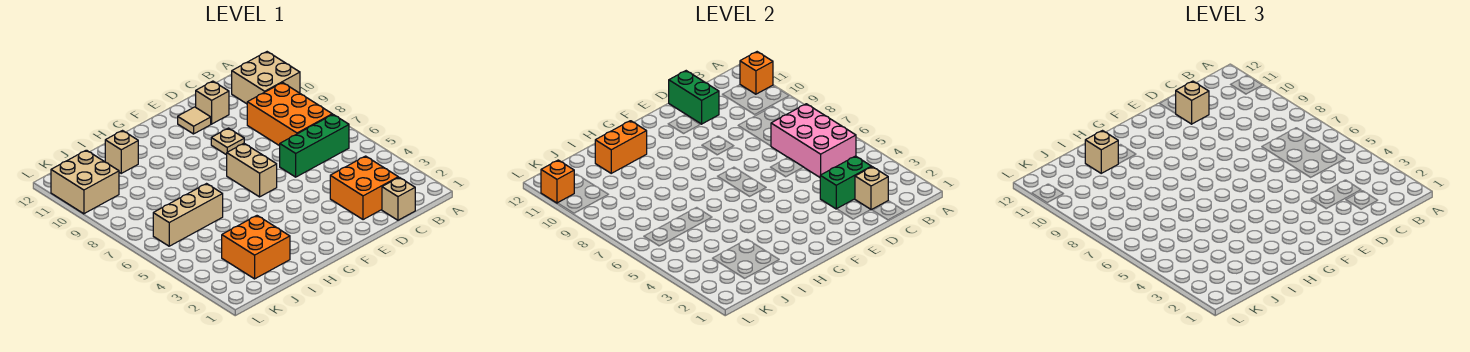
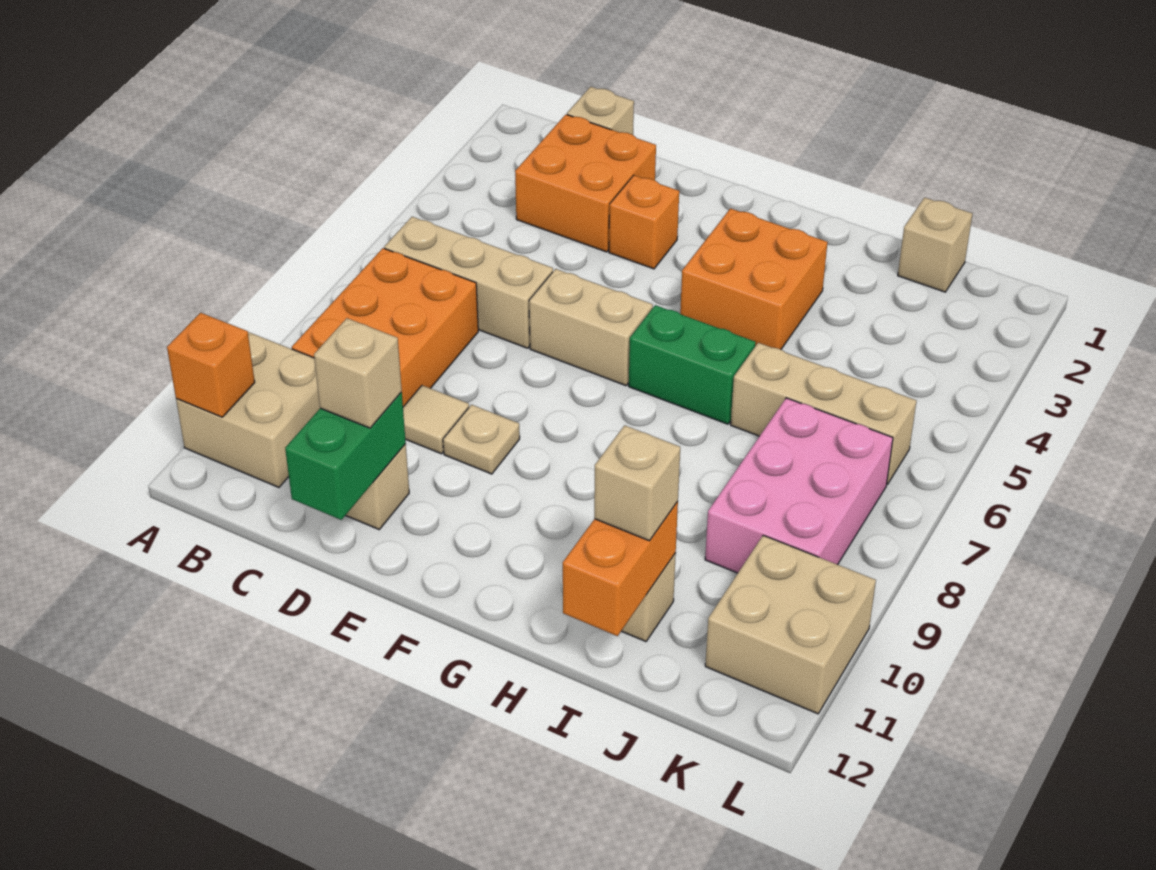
pink 2x3 brick [771,104,856,177] -> pink 2x3 brick moved to [705,398,893,573]
green 1x3 brick [280,115,349,177] -> tan 1x3 brick [384,217,553,348]
tan 1x1 brick [855,167,888,210] -> tan 1x1 brick moved to [898,197,973,292]
green 1x2 brick [820,156,872,209] -> green 1x2 brick moved to [629,305,756,424]
tan 1x1 tile [178,107,211,134] -> tan 1x1 tile moved to [403,385,469,454]
tan 1x2 brick [227,143,277,197] -> tan 1x2 brick turned to [529,269,653,386]
orange 1x2 brick [595,121,647,173] -> orange 1x2 brick turned to [563,501,678,636]
orange 2x2 brick [222,216,290,279] -> orange 2x2 brick moved to [680,208,827,349]
orange 1x1 brick [541,160,574,203] -> orange 1x1 brick moved to [609,175,679,269]

